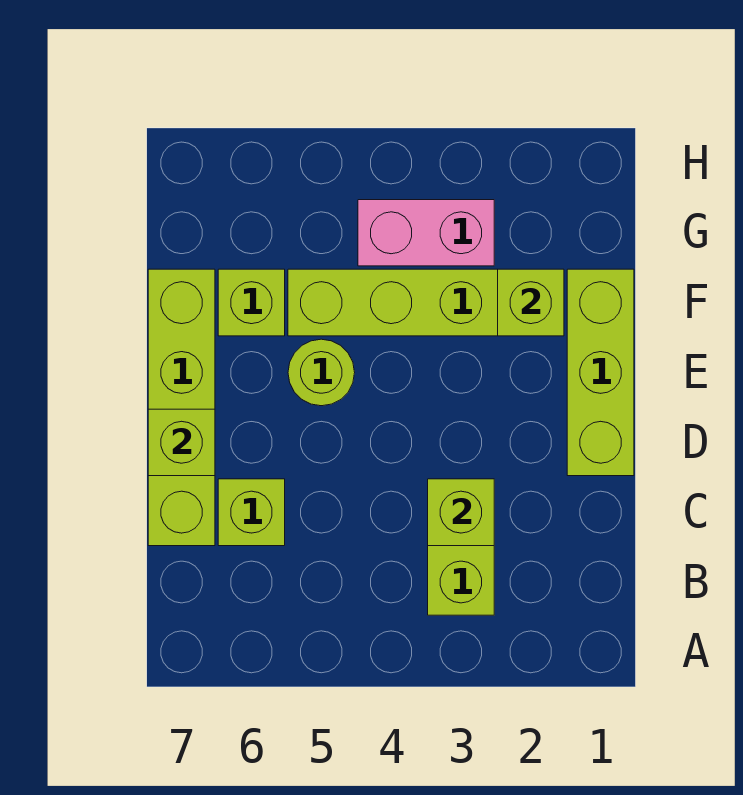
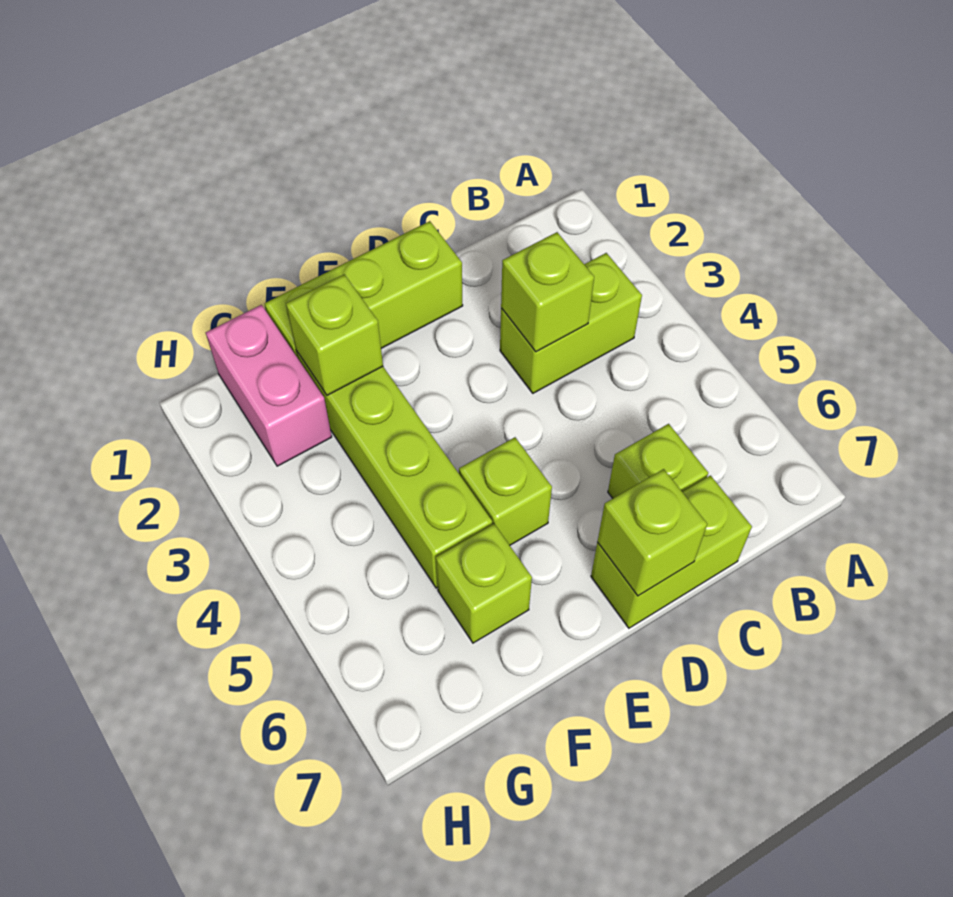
lime 1x4 brick [148,269,215,546] -> lime 1x2 brick [591,476,752,628]
lime 1x1 round brick [288,339,355,406] -> lime 1x1 brick [459,437,552,545]
pink 1x2 brick [358,200,494,266] -> pink 1x2 brick moved to [206,305,332,466]

